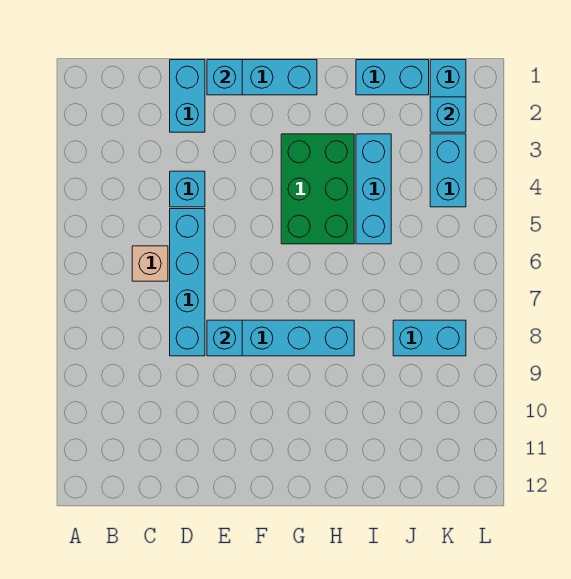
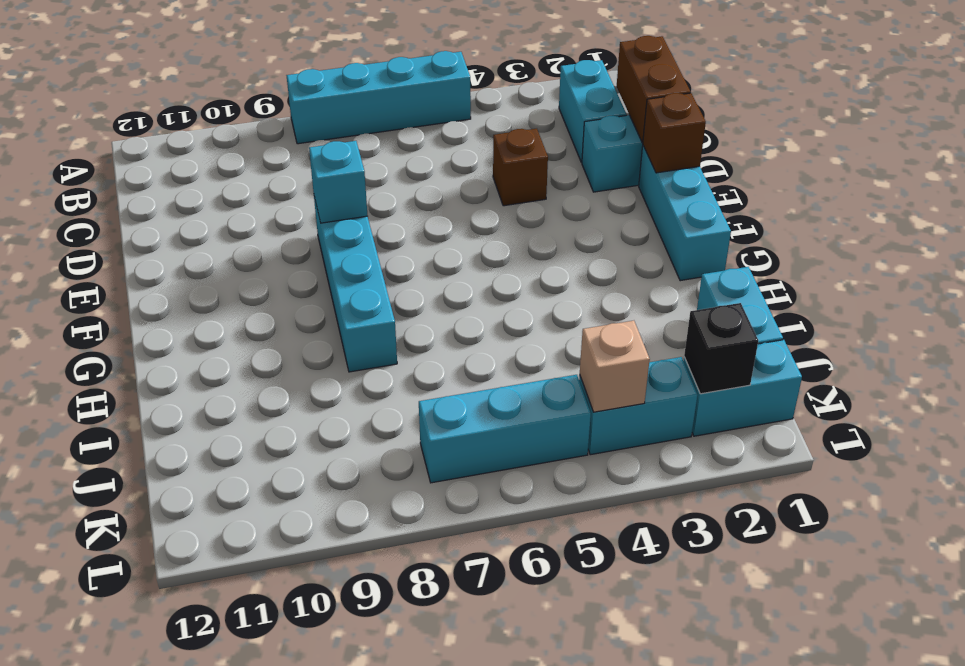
none -> brown 1x2 brick [617,36,691,143]
tan 1x1 brick [132,246,168,281] -> tan 1x1 brick moved to [580,321,650,412]
cyan 1x1 brick [170,171,205,207] -> brown 1x1 brick [493,129,548,206]
cyan 1x4 brick [170,209,205,356] -> cyan 1x4 brick moved to [286,51,471,144]
cyan 1x1 brick [207,60,242,95] -> brown 1x1 brick [643,93,706,173]
green 2x3 brick [281,134,354,244] -> none
cyan 1x3 brick [356,134,391,244] -> cyan 1x3 brick moved to [419,375,591,483]
cyan 1x2 brick [393,320,466,356] -> cyan 1x2 brick moved to [559,60,627,163]
cyan 1x1 brick [430,97,466,132] -> black 1x1 brick [684,303,758,394]

